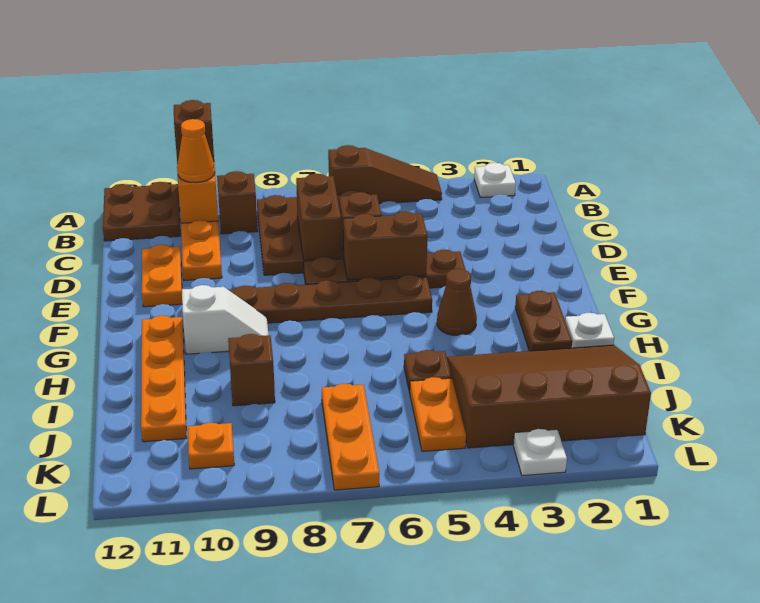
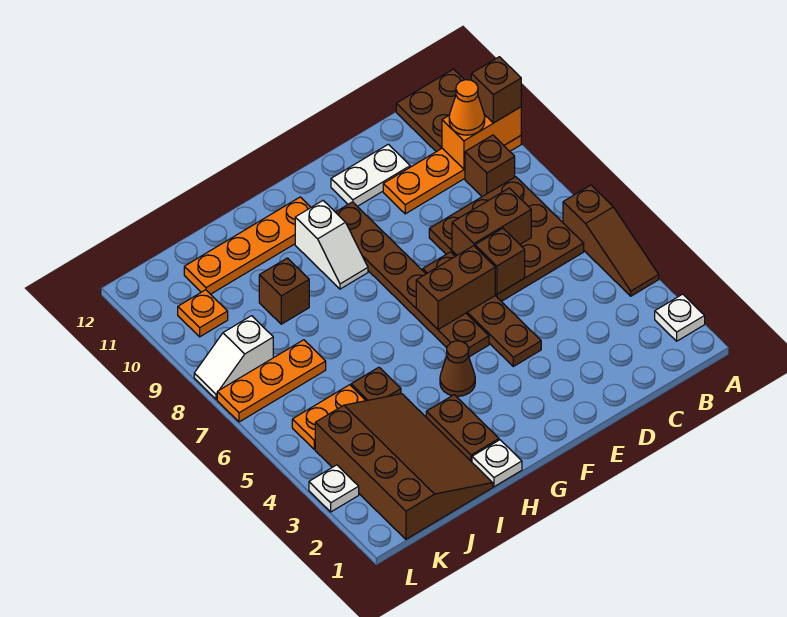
orange 1x2 plate [142,245,182,307] -> white 1x2 plate [331,144,410,206]
brown 1x2 brick [343,211,427,280] -> brown 1x2 brick turned to [416,246,495,330]
brown 1x2 plate [515,291,572,351] -> brown 1x2 plate turned to [426,395,499,462]
none -> white 1x2 slope [194,316,273,399]

